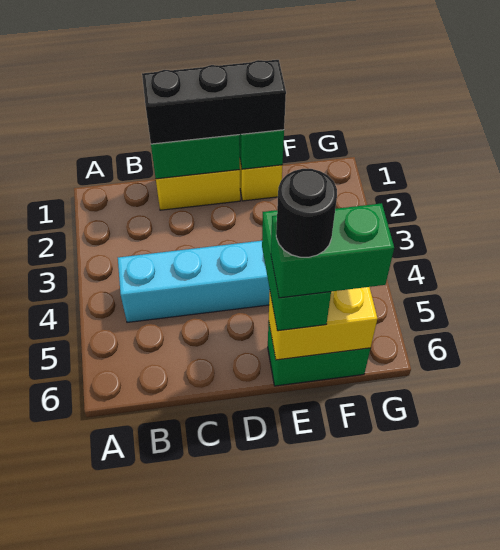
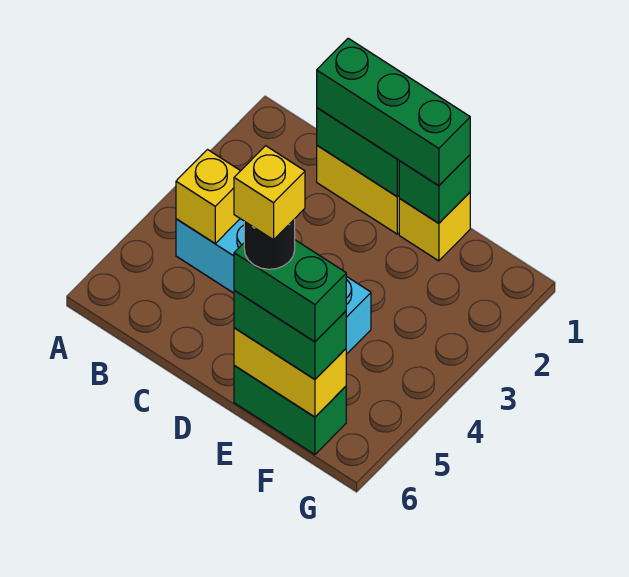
none -> yellow 1x1 brick [176,150,240,243]
black 1x3 brick [142,60,286,144] -> green 1x3 brick [317,38,470,186]
green 1x2 brick [262,210,331,331] -> green 1x2 brick turned to [234,290,346,379]
none -> yellow 1x1 brick [234,146,305,240]

